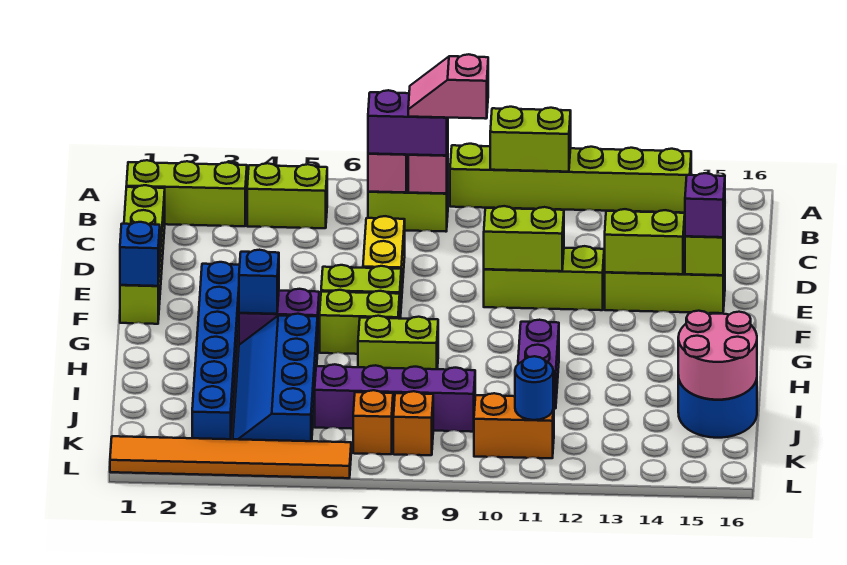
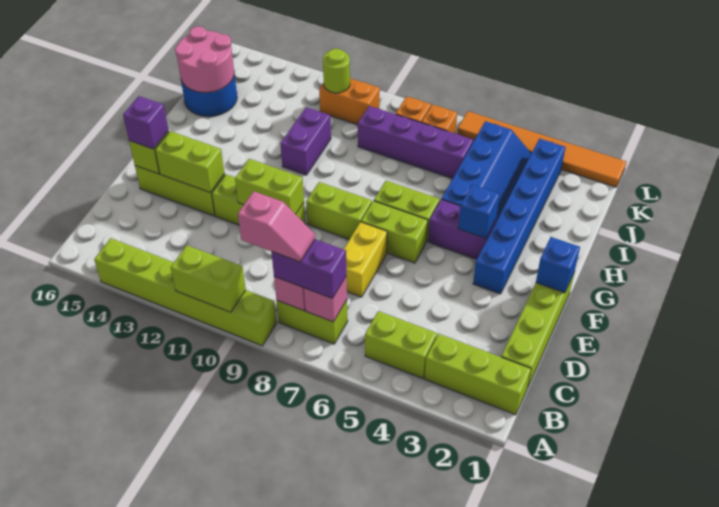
lime 1x2 brick [358,316,438,369] -> lime 1x2 brick moved to [306,182,372,240]
blue 1x1 round brick [515,356,553,420] -> lime 1x1 round brick [323,49,350,93]

